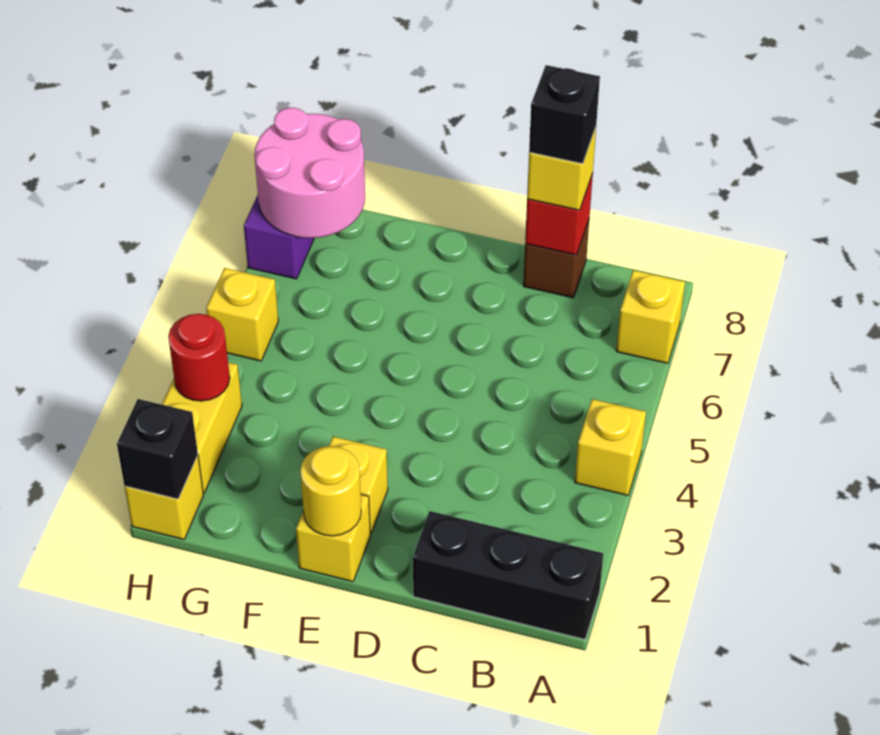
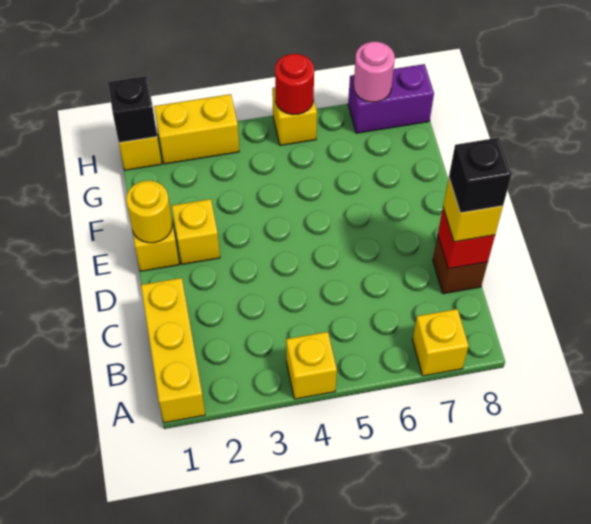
black 1x3 brick [413,511,603,639] -> yellow 1x3 brick [141,278,205,423]
pink 2x2 round brick [254,108,365,238] -> pink 1x1 round brick [354,42,395,102]
red 1x1 round brick [168,314,230,401] -> red 1x1 round brick moved to [275,54,314,115]

